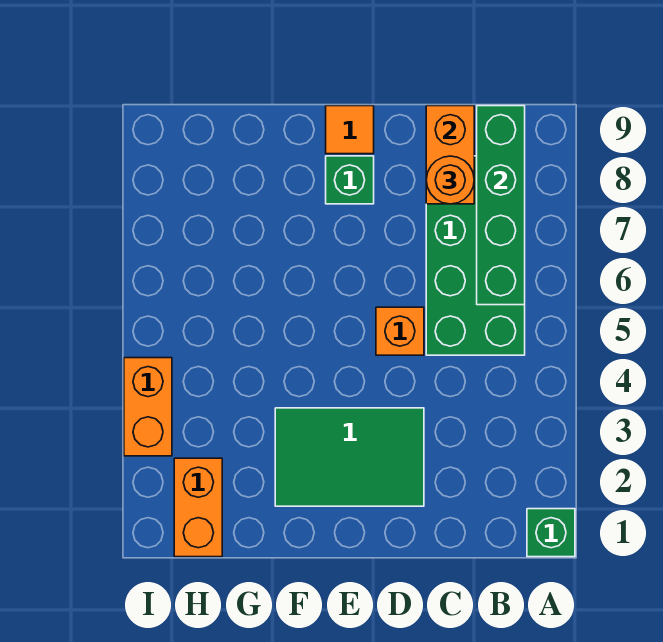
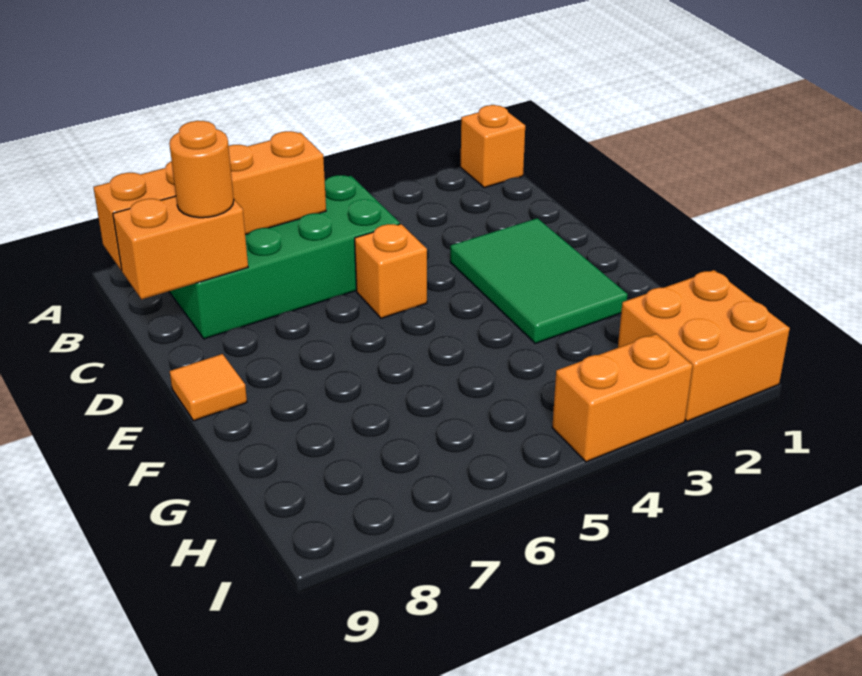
green 1x1 brick [527,509,575,557] -> orange 1x1 brick [461,105,525,188]
green 1x4 brick [477,106,525,305] -> orange 1x4 brick [93,131,326,271]
green 1x1 brick [326,156,374,204] -> none
orange 1x2 brick [174,458,222,557] -> orange 2x2 brick [618,270,790,421]

